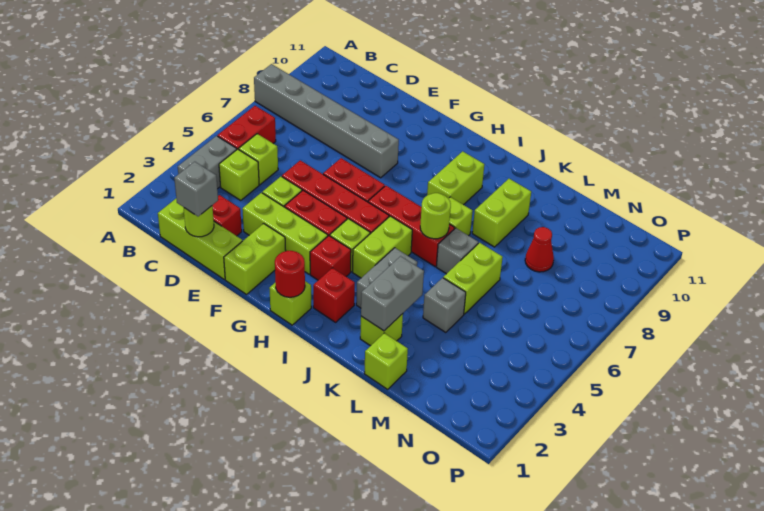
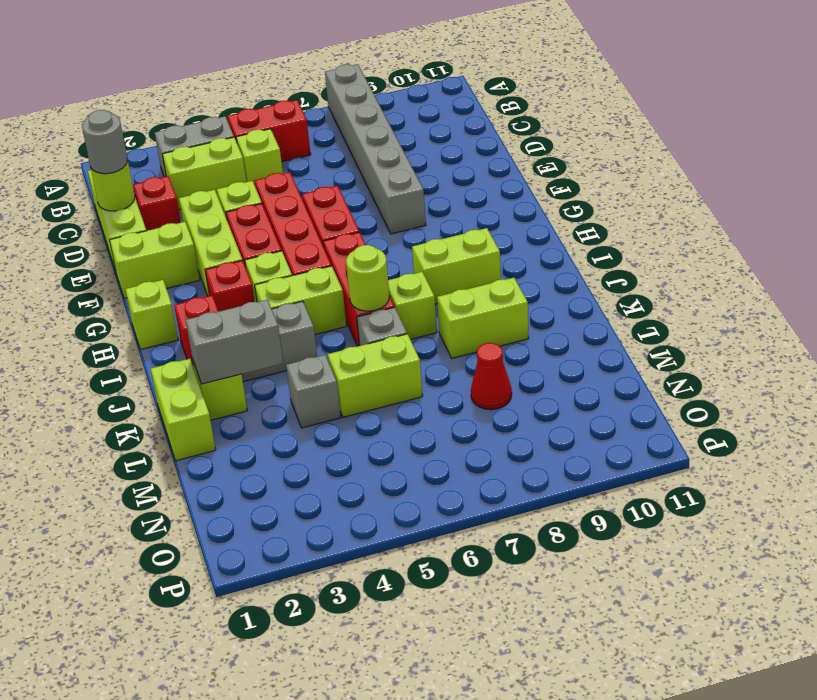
lime 1x1 brick [219,149,259,200] -> lime 1x2 brick [162,137,246,209]
grey 1x1 brick [174,162,218,216] -> grey 1x1 round brick [82,110,128,174]
red 1x1 round brick [275,251,305,297] -> none
lime 1x1 brick [364,333,408,389] -> lime 1x2 brick [151,359,216,461]

